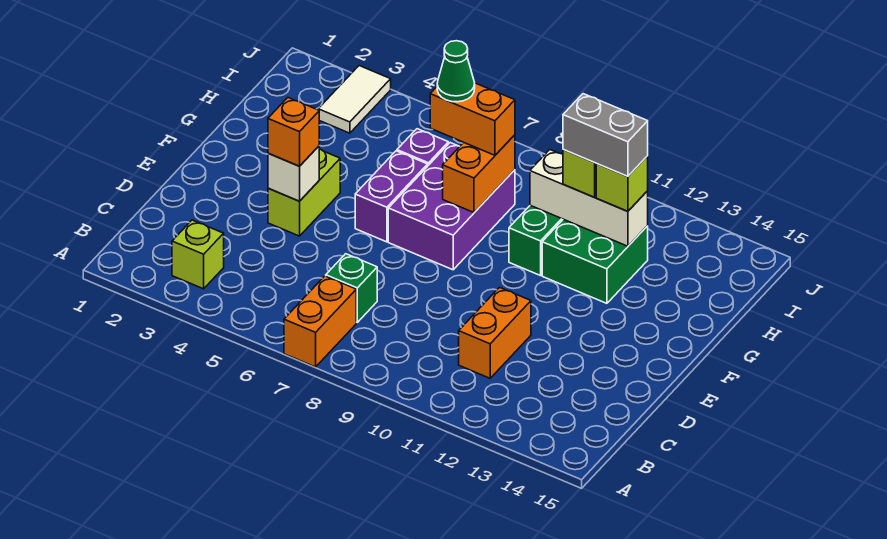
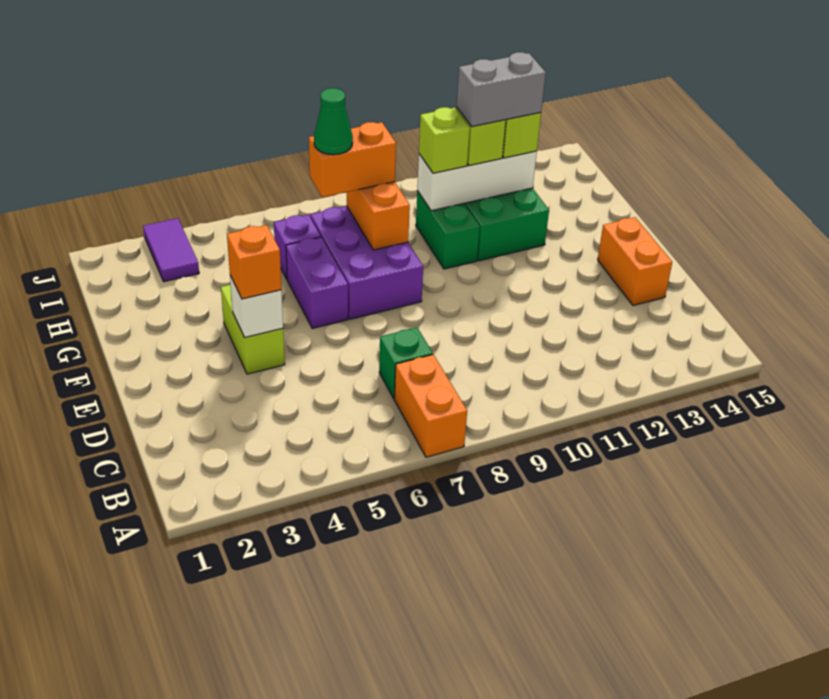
lime 1x1 brick [172,220,224,289] -> lime 1x1 brick moved to [419,107,470,173]
orange 1x2 brick [459,287,531,378] -> orange 1x2 brick moved to [598,217,672,305]
white 1x2 tile [318,66,391,133] -> purple 1x2 tile [143,218,199,282]

